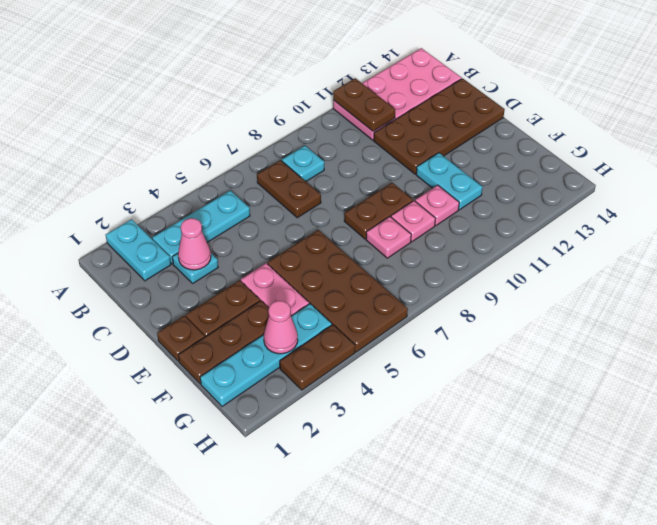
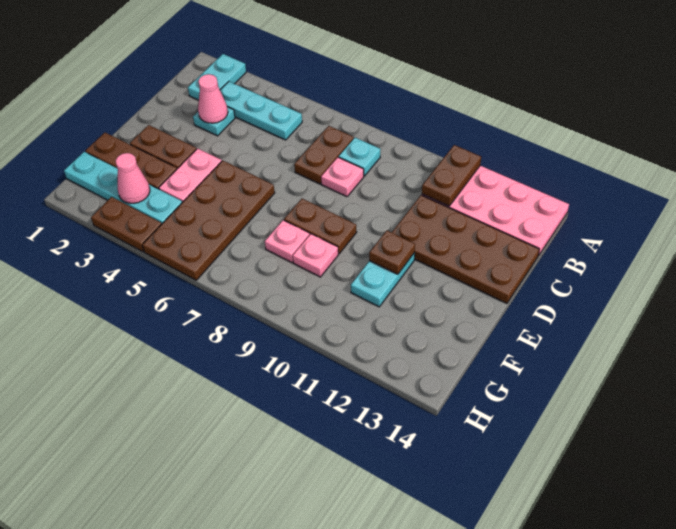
brown 1x1 plate [157,316,205,361] -> brown 1x1 plate moved to [369,231,415,274]
pink 1x1 plate [415,185,459,225] -> pink 1x1 plate moved to [321,157,364,197]

